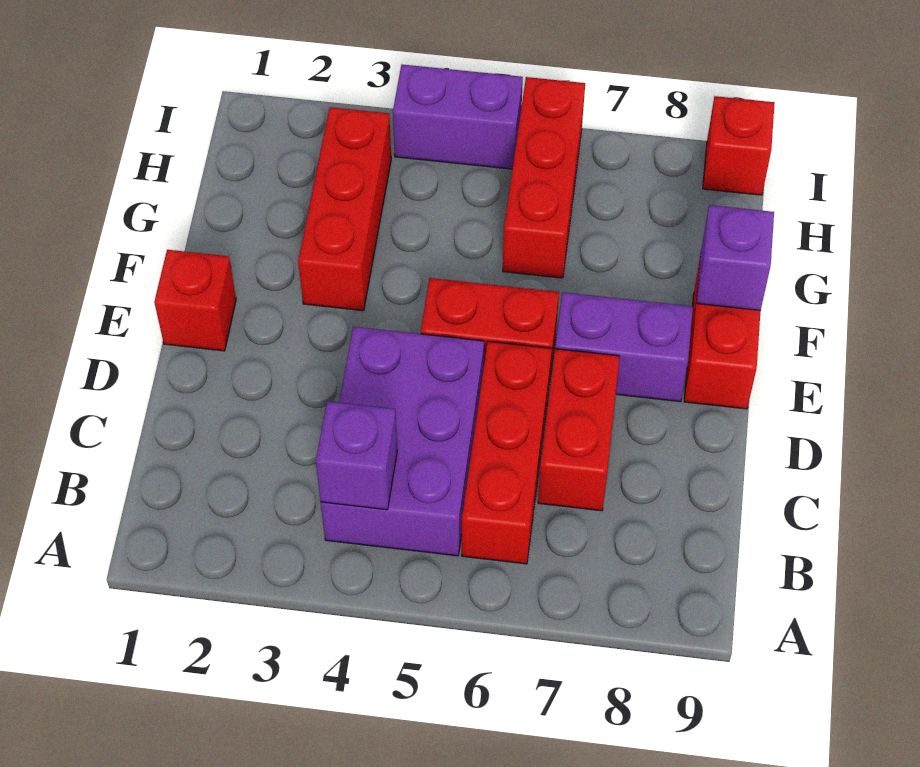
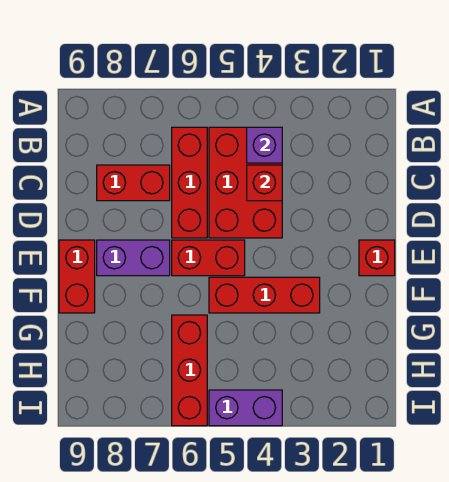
purple 2x3 brick [321,327,484,556] -> red 2x3 brick [209,127,282,238]
red 1x2 brick [538,349,620,511] -> red 1x2 brick turned to [97,165,170,201]
red 1x3 brick [298,107,391,311] -> red 1x3 brick turned to [209,277,320,313]
purple 1x1 brick [697,205,774,311] -> none
red 1x1 brick [703,96,775,195] -> red 1x1 brick moved to [247,165,282,201]

